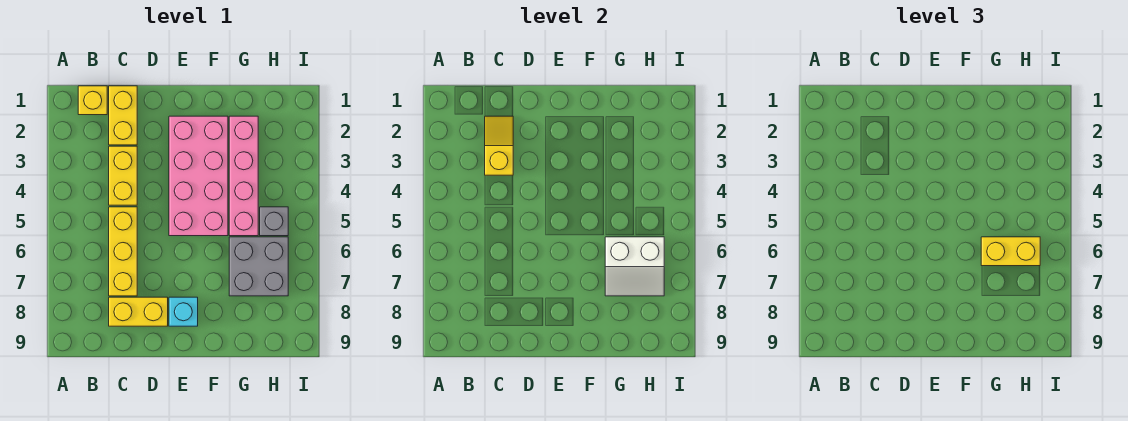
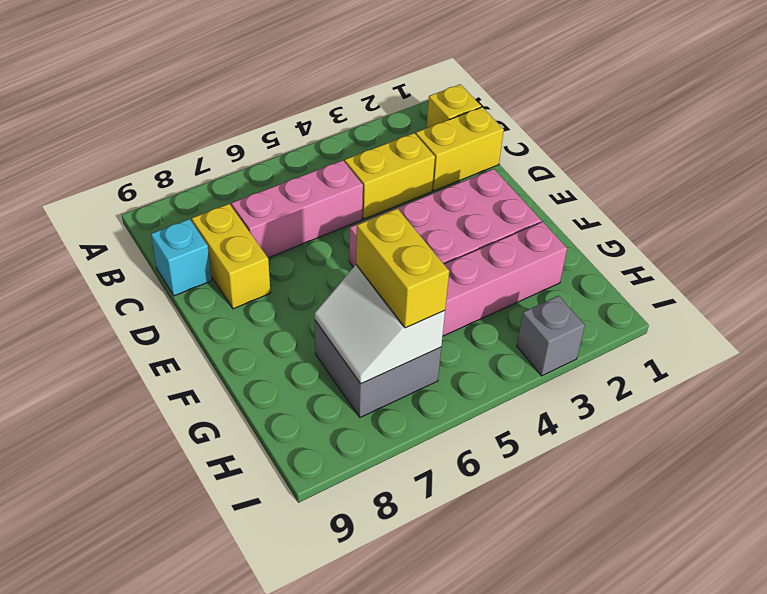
yellow 1x2 slope [485,116,513,175] -> none
yellow 1x3 brick [109,207,137,296] -> pink 1x3 brick [231,160,363,258]
cyan 1x1 brick [169,297,198,326] -> cyan 1x1 brick moved to [151,219,212,296]
grey 1x1 brick [260,207,288,236] -> grey 1x1 brick moved to [517,296,585,376]

